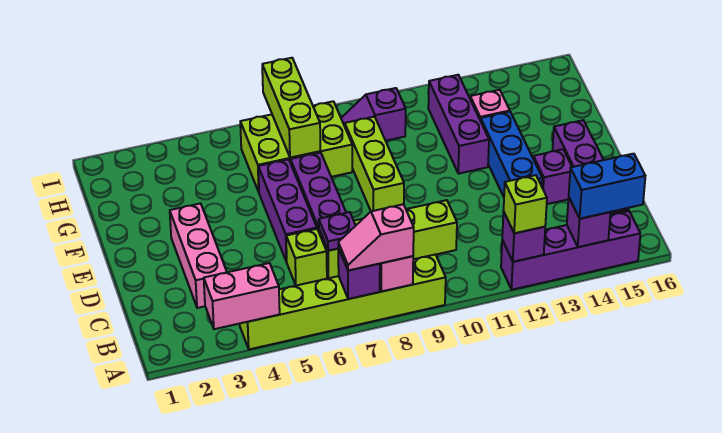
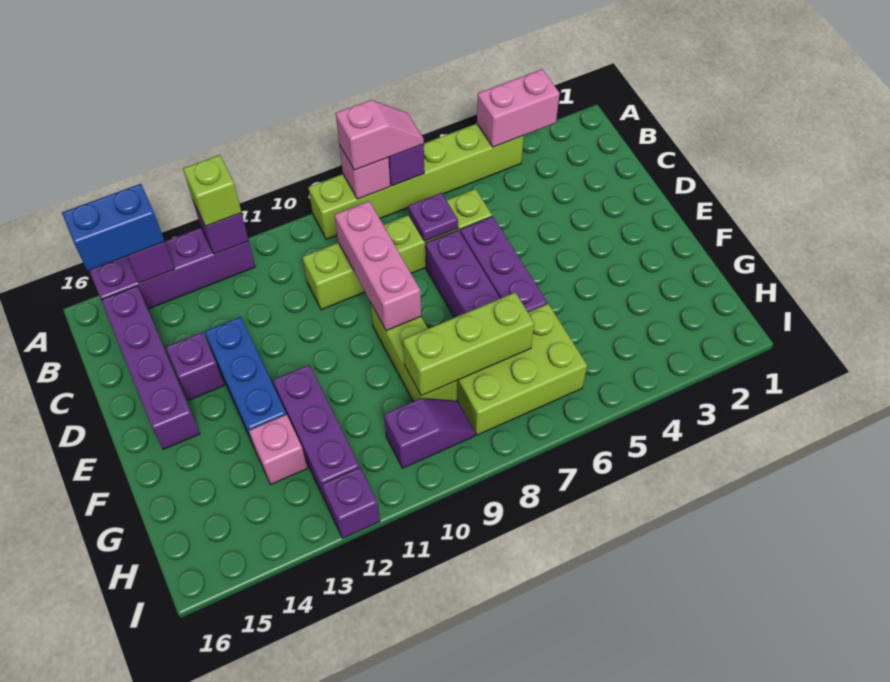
pink 1x3 brick [170,203,227,308] -> pink 1x3 brick moved to [335,201,421,331]
lime 1x3 brick [262,58,320,158] -> lime 1x3 brick turned to [403,293,534,396]
none -> purple 1x1 brick [322,468,380,538]

